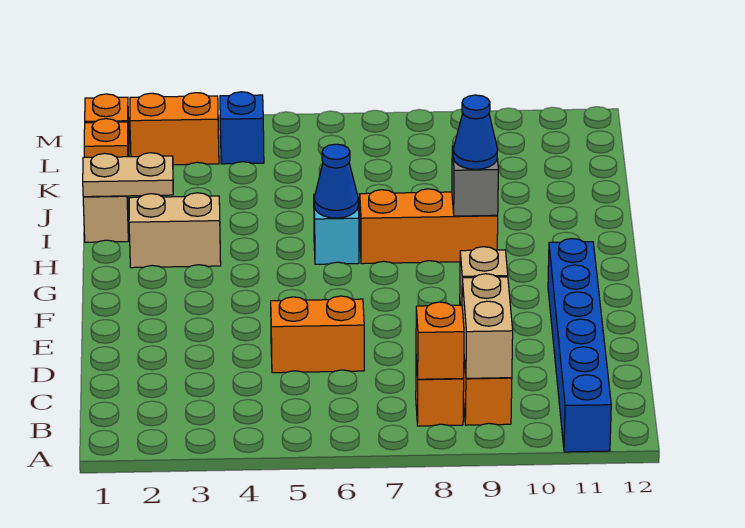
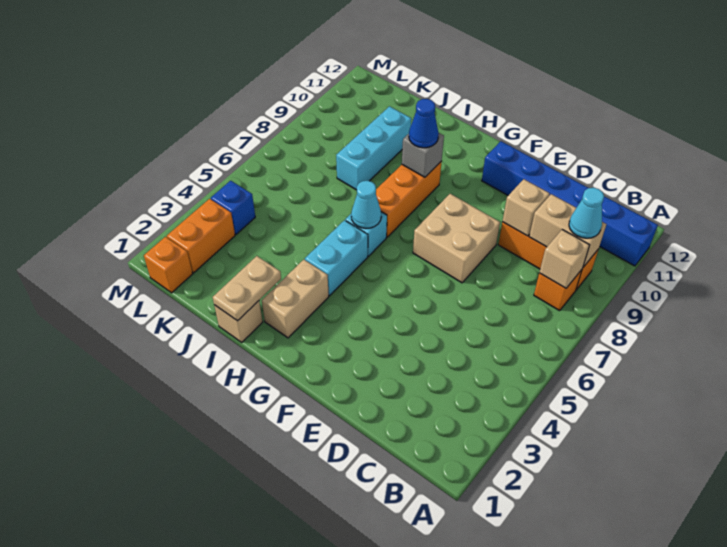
orange 1x1 brick [416,302,464,379] -> tan 1x1 brick [539,230,589,288]
none -> cyan 1x1 cone [569,188,604,238]
orange 1x2 brick [271,296,364,373] -> none
none -> tan 2x2 brick [413,194,500,283]
none -> cyan 1x2 brick [305,220,368,296]
blue 1x1 cone [314,144,358,218] -> cyan 1x1 cone [351,181,381,228]
none -> cyan 1x3 brick [336,106,411,190]
orange 1x1 brick [84,119,129,157] -> none

